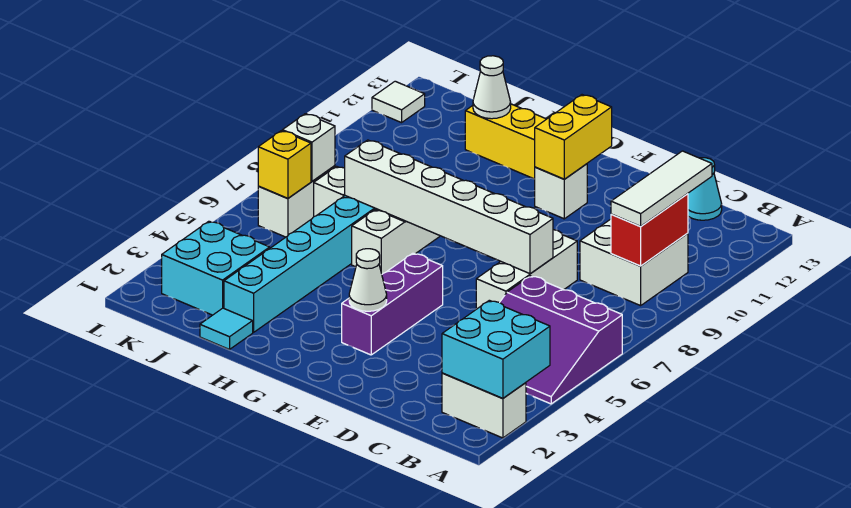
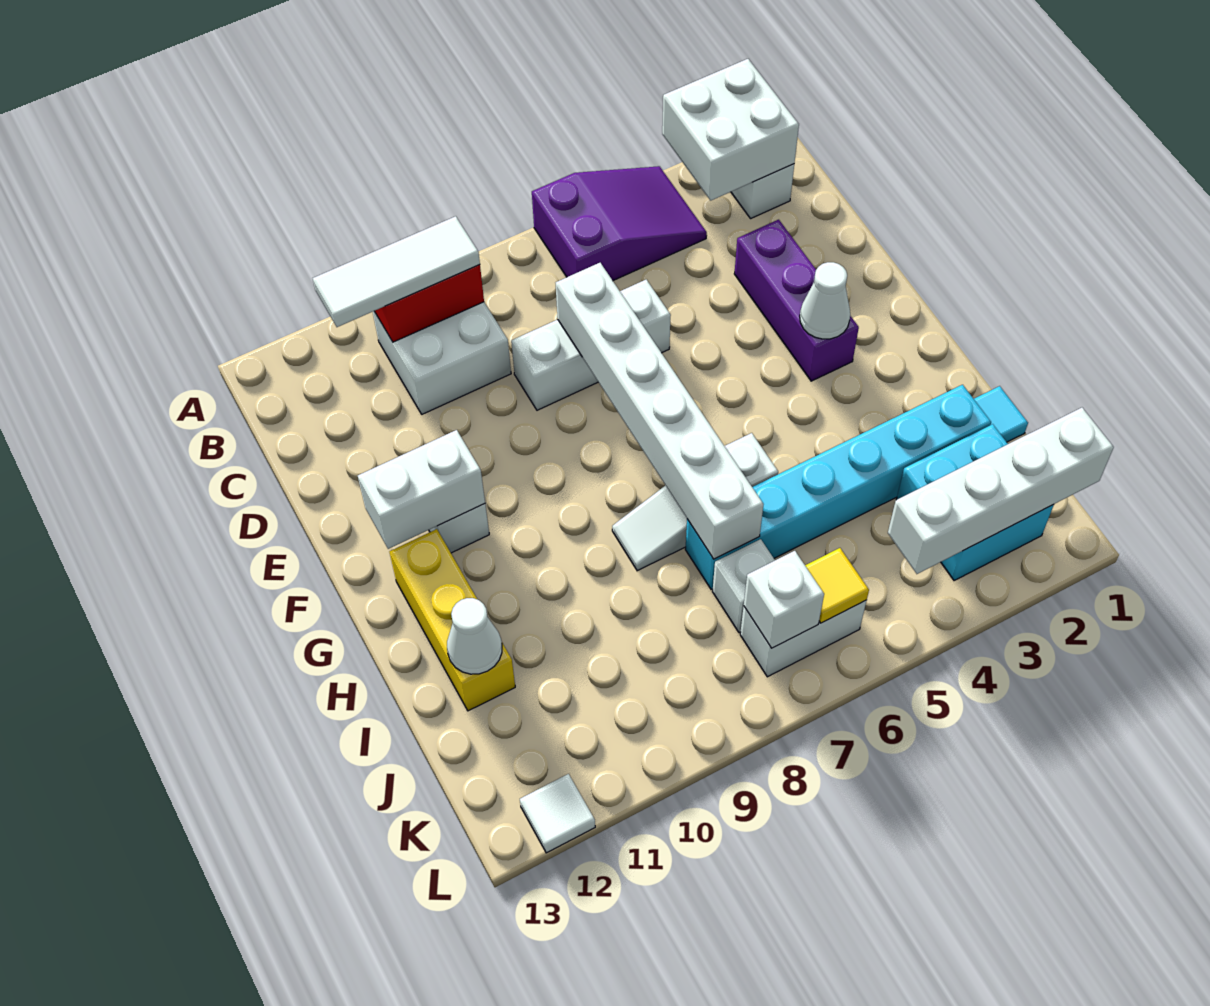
cyan 2x2 brick [442,300,550,398] -> white 2x2 brick [662,59,799,200]
purple 3x3 slope [500,276,622,404] -> purple 2x3 slope [532,166,707,281]
cyan 1x1 cone [688,158,722,220] -> none
purple 1x3 brick [342,253,443,355] -> purple 1x3 brick turned to [734,220,859,381]
yellow 1x2 brick [535,95,612,179] -> white 1x2 brick [358,430,485,549]
none -> white 1x4 brick [888,408,1114,574]
yellow 1x1 brick [258,131,311,198] -> yellow 1x1 tile [805,548,869,623]

